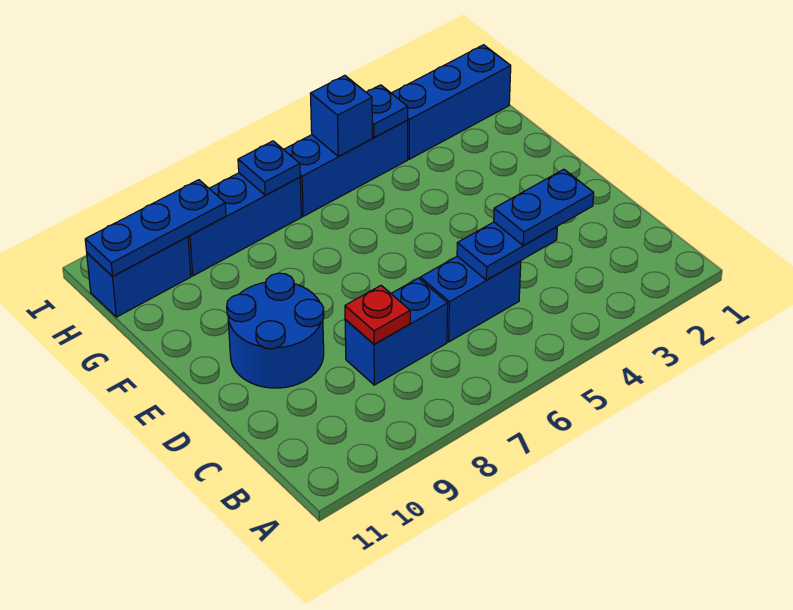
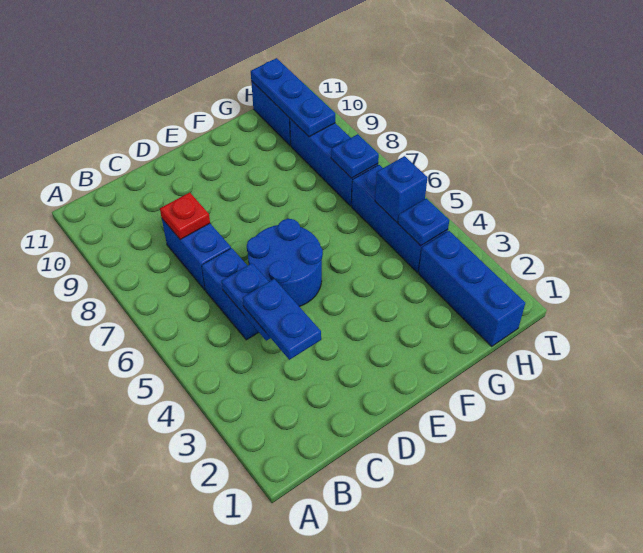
blue 2x2 round brick [227,273,324,388] -> blue 2x2 round brick moved to [247,219,323,307]

